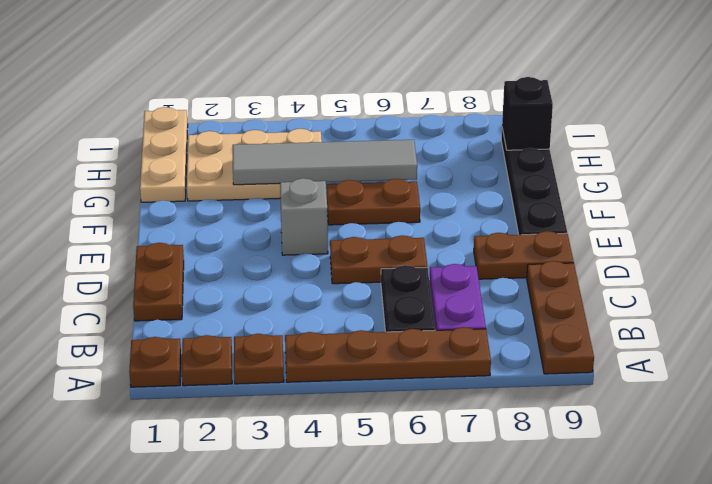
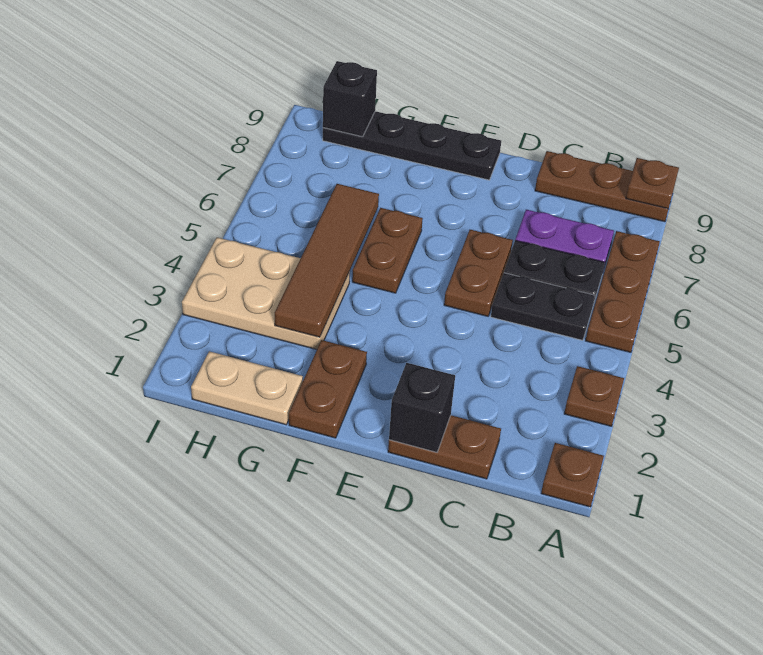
brown 1x1 plate [182,335,232,386] -> brown 1x1 plate moved to [626,158,679,209]
brown 1x4 plate [285,327,491,382] -> brown 1x3 plate [585,231,660,352]
none -> black 1x2 plate [491,273,595,340]
none -> black 1x1 brick [389,363,455,452]
brown 1x2 plate [474,231,574,279] -> brown 1x2 plate moved to [289,340,367,438]
grey 1x1 brick [280,178,328,255] -> none
tan 1x3 plate [140,107,188,202] -> tan 1x2 plate [191,351,303,425]
tan 2x3 plate [187,129,322,201] -> tan 2x3 plate turned to [182,237,350,349]
grey 1x4 tile [233,140,417,185] -> brown 1x4 tile [275,184,379,337]

